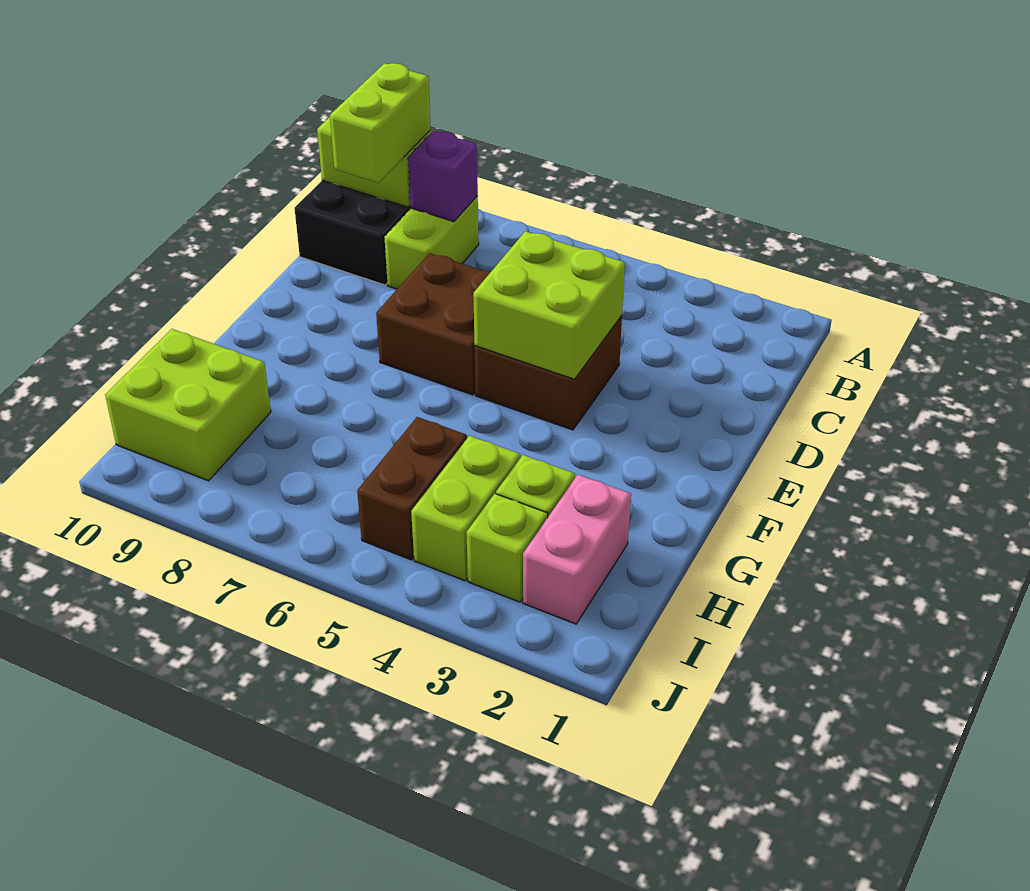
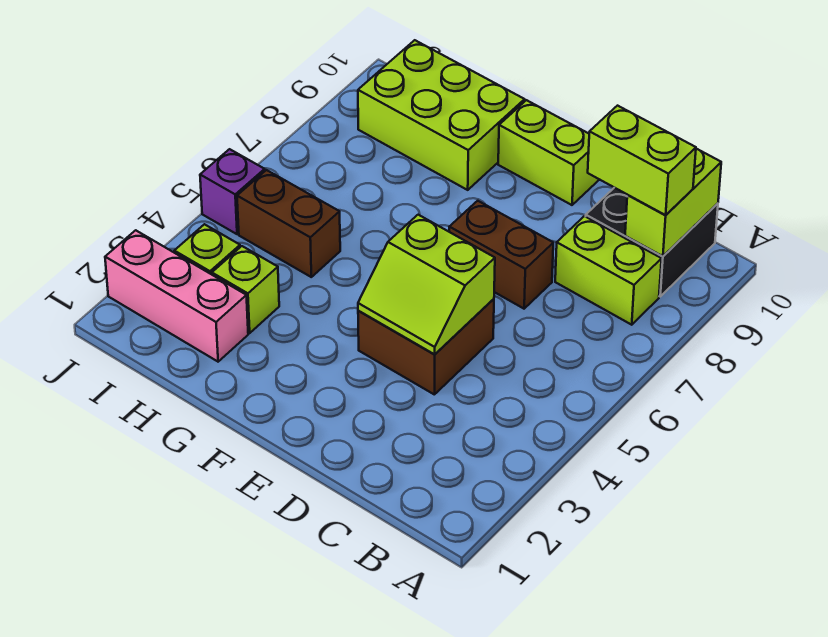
purple 1x1 brick [408,131,478,222] -> purple 1x1 brick moved to [200,149,265,234]
lime 2x2 brick [473,231,625,379] -> lime 2x2 slope [358,215,495,355]
brown 2x2 brick [376,253,491,395] -> brown 1x2 brick [449,201,553,309]
pink 1x2 brick [523,475,631,624] -> pink 1x3 brick [105,230,248,362]
lime 1x2 brick [411,436,520,581] -> lime 1x2 brick moved to [498,100,599,205]
lime 2x2 brick [105,329,271,481] -> lime 2x3 brick [358,40,525,190]

